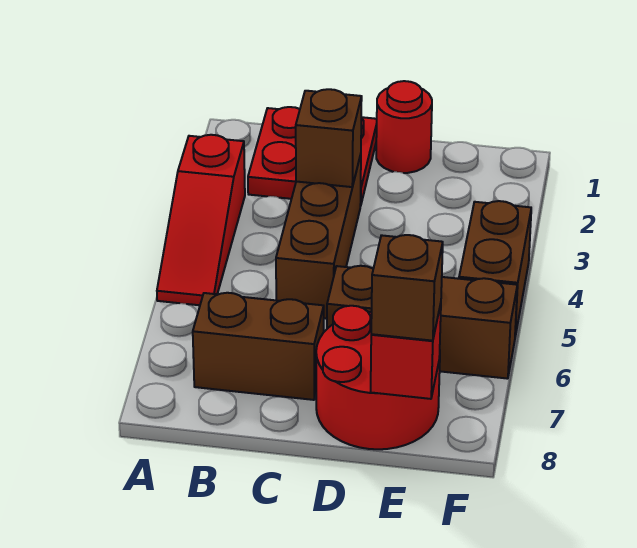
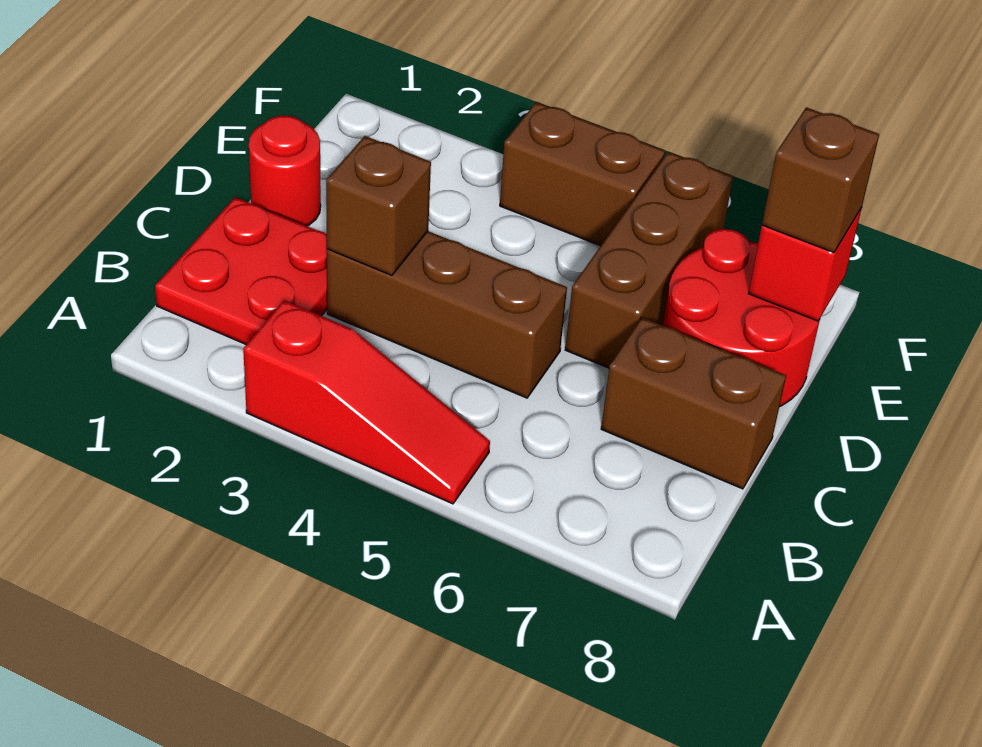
brown 1x2 brick [193,293,324,400] -> brown 1x2 brick turned to [601,317,786,489]

